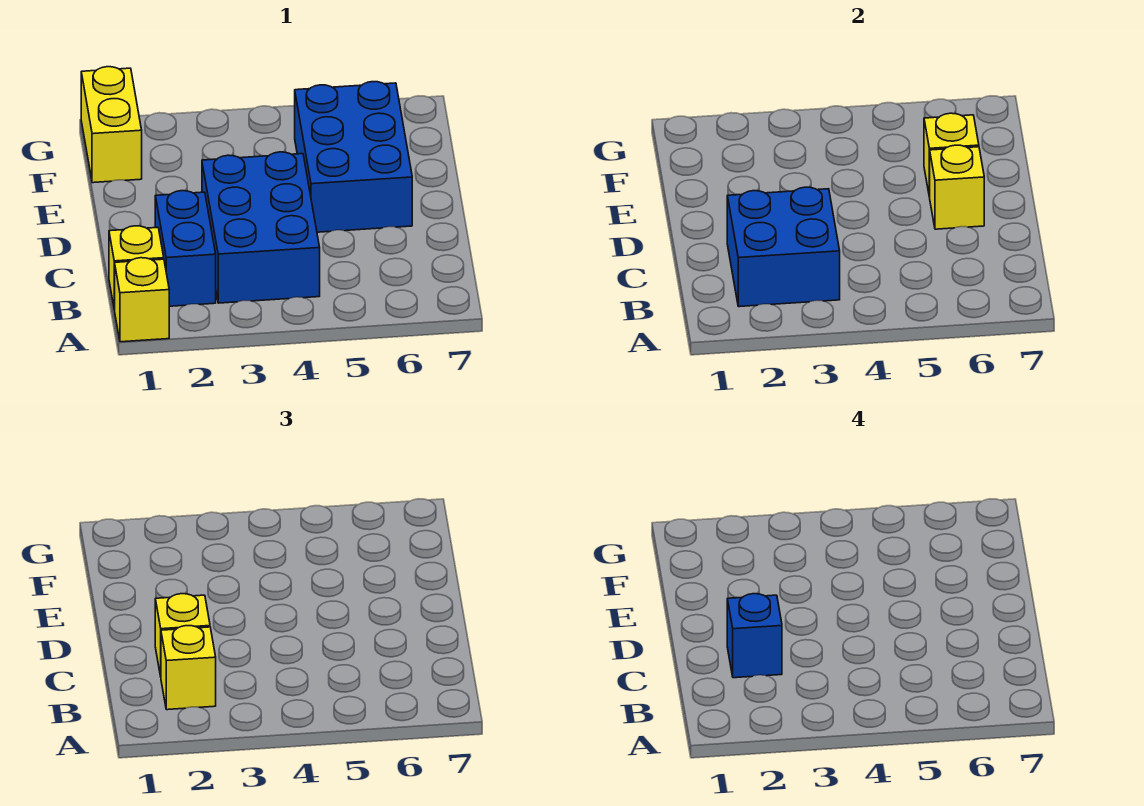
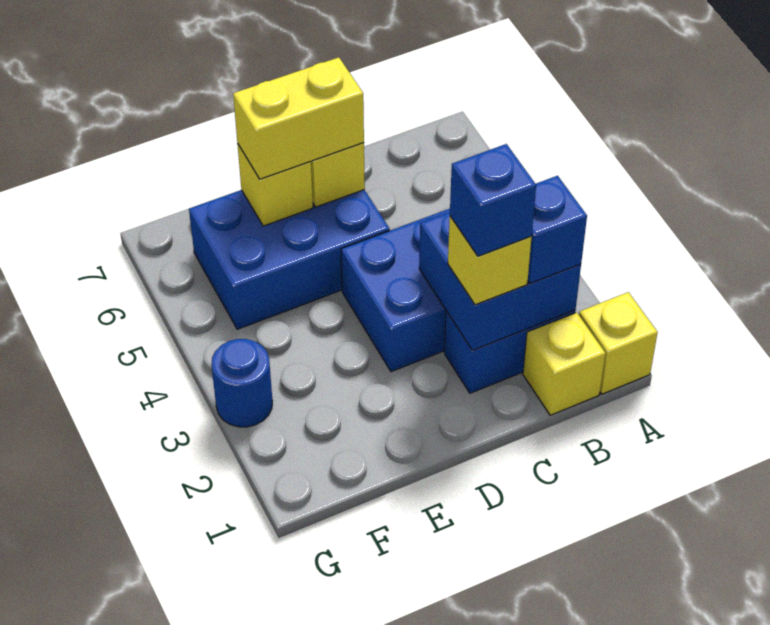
yellow 1x1 brick [161,626,216,710] -> blue 1x1 brick [528,176,587,283]
yellow 1x2 brick [81,67,142,183] -> yellow 1x2 brick moved to [233,57,364,179]
none -> blue 1x1 round brick [211,339,272,427]

